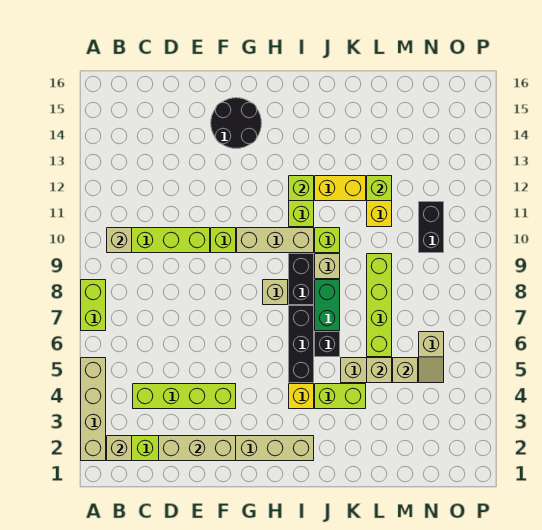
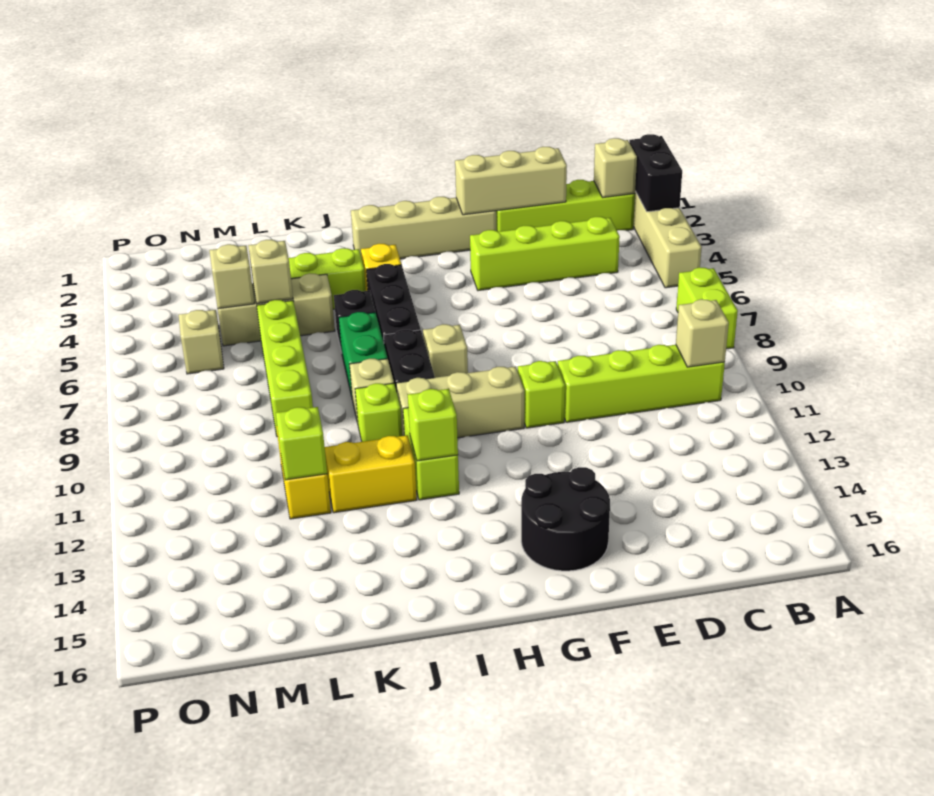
black 1x2 brick [419,202,444,253] -> black 1x2 brick moved to [629,134,682,212]

